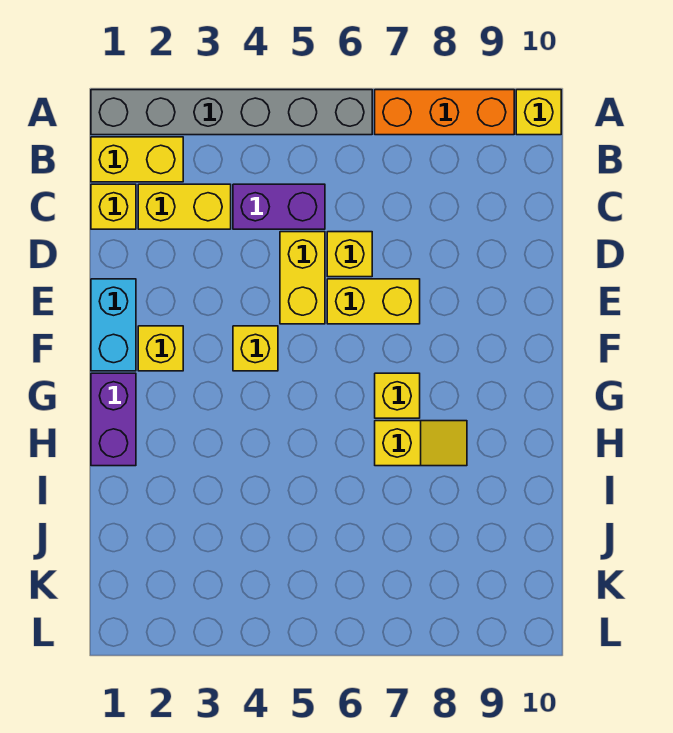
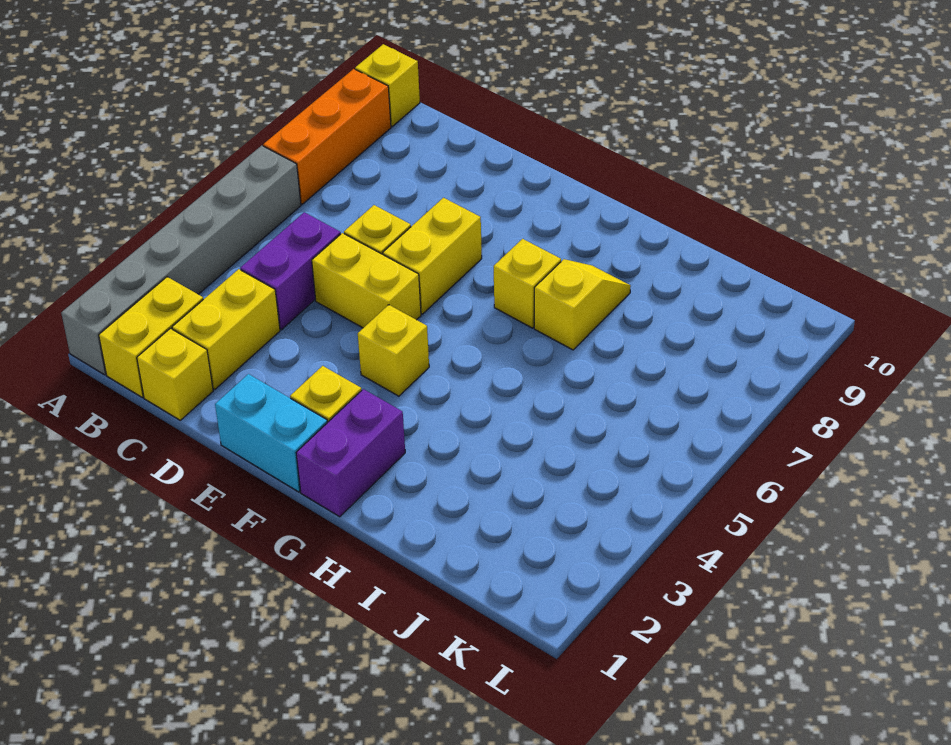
purple 1x2 brick [91,373,136,466] -> purple 1x2 brick turned to [296,389,405,517]

